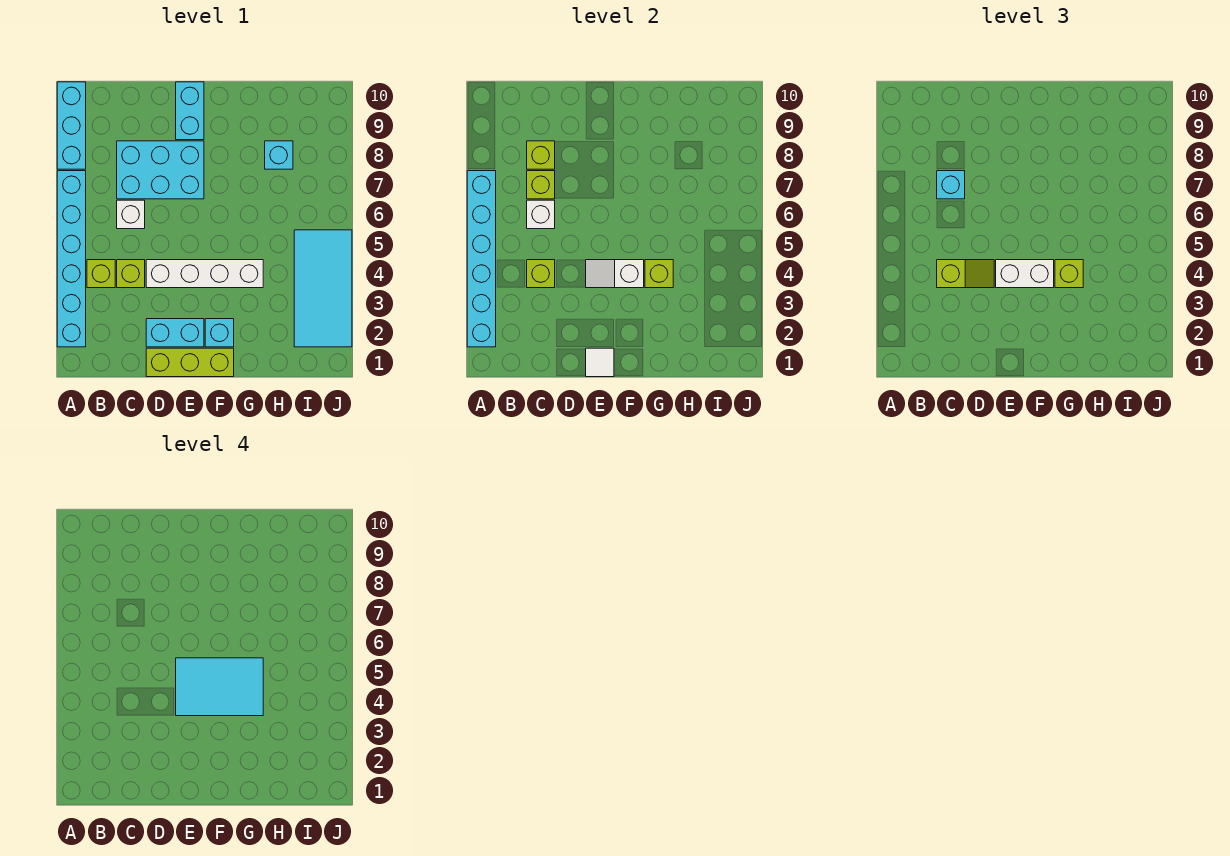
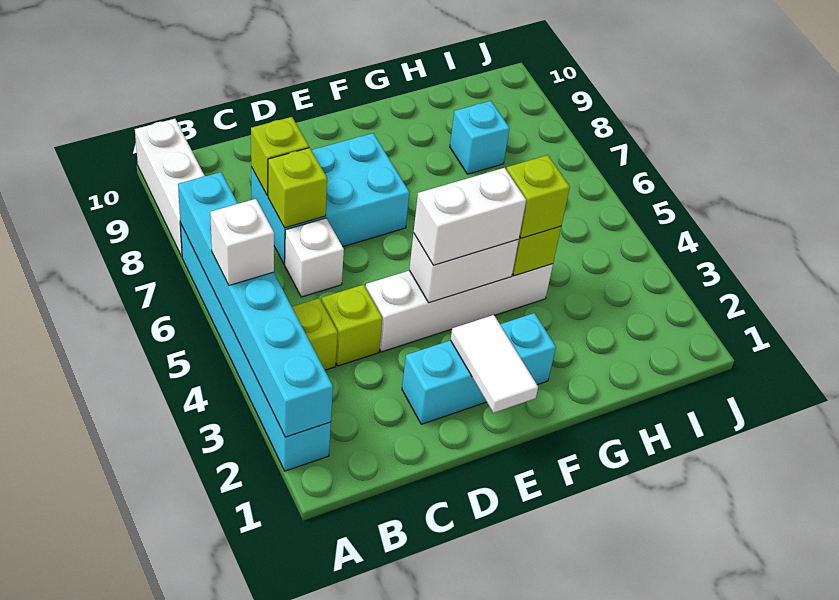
cyan 1x3 brick [57,82,86,169] -> white 1x3 brick [135,119,205,256]
lime 1x1 brick [527,260,555,288] -> none
lime 1x2 slope [937,260,994,288] -> none
white 1x1 brick [527,200,555,229] -> white 1x1 brick moved to [210,199,274,285]
cyan 1x1 brick [937,171,965,199] -> none
lime 1x3 brick [146,348,234,377] -> none
white 1x1 tile [586,348,614,377] -> white 1x2 tile [450,315,538,413]
white 1x2 slope [586,260,644,288] -> white 1x2 brick [409,233,519,303]
cyan 2x3 tile [176,658,263,716] -> none
cyan 1x2 brick [176,82,204,140] -> none
cyan 2x4 tile [294,230,352,347] -> none

